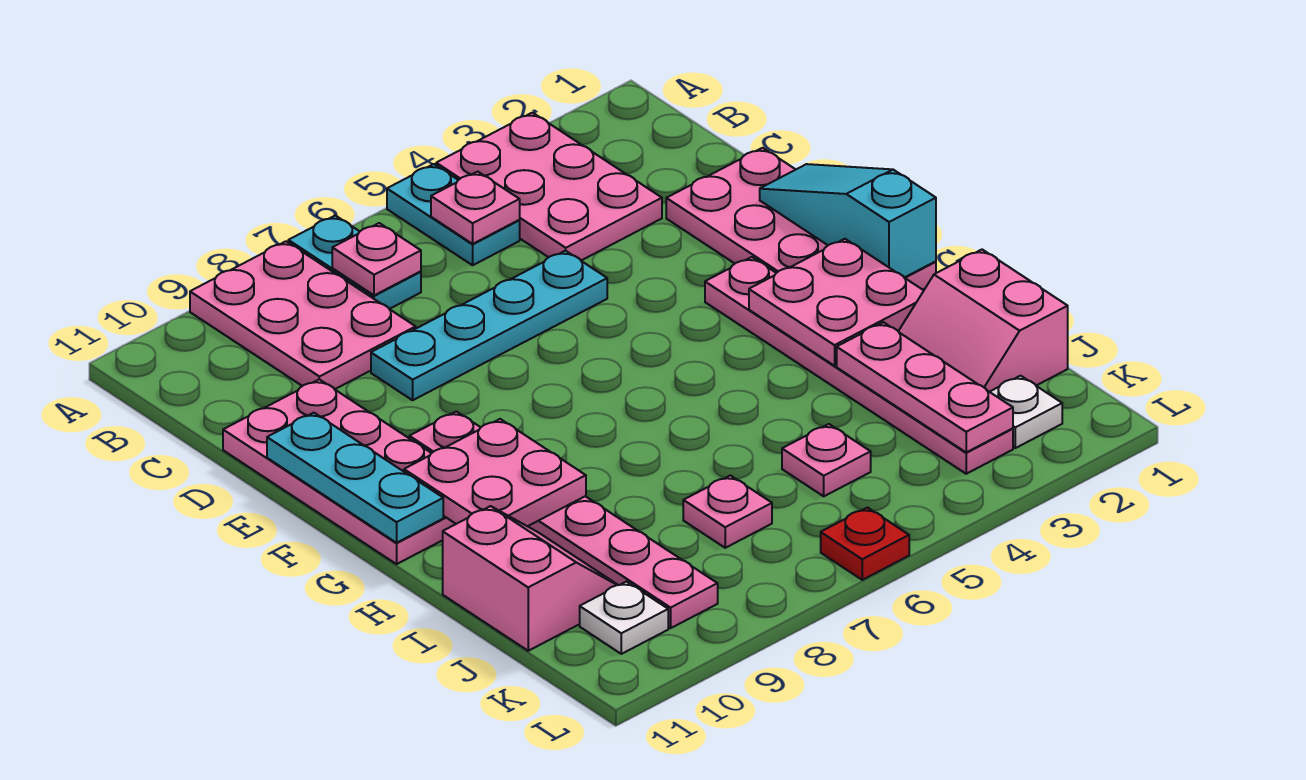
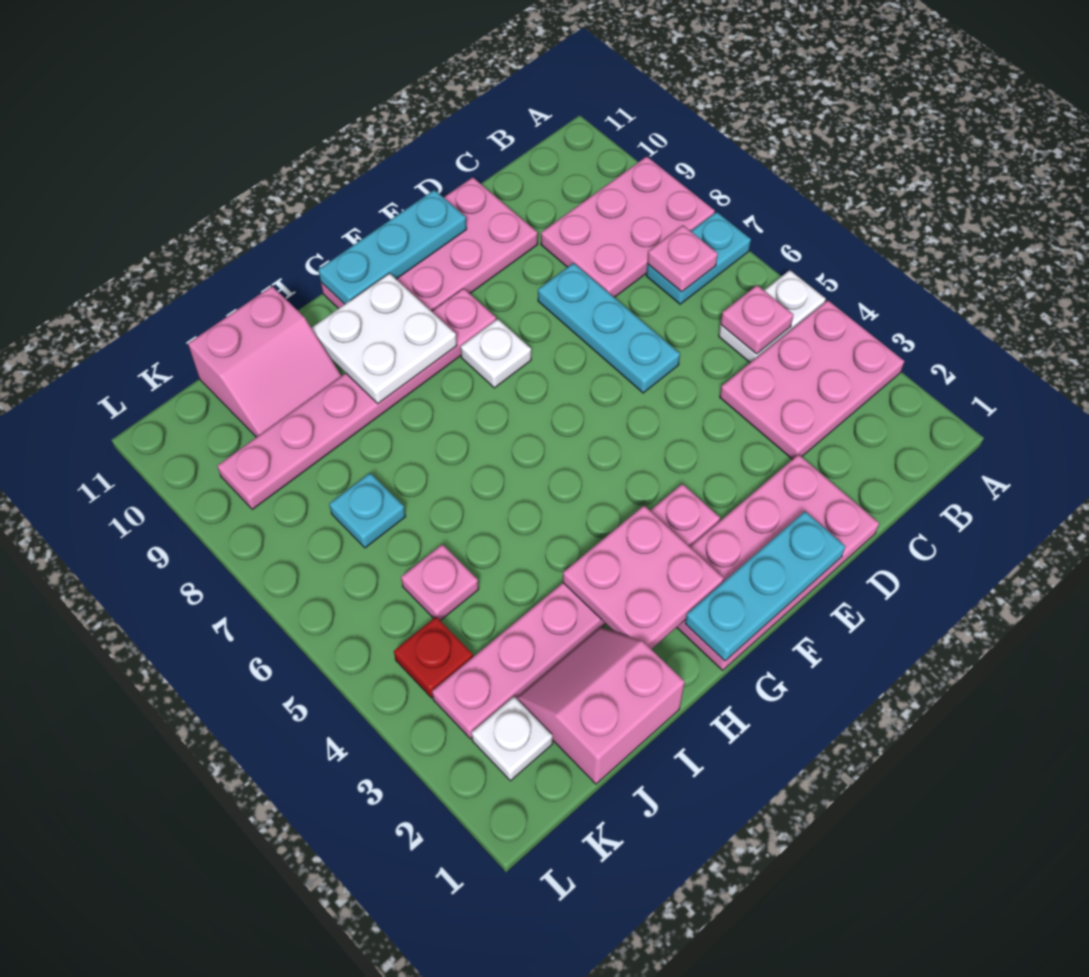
cyan 1x2 plate [387,164,520,265] -> white 1x2 plate [719,270,826,363]
cyan 1x4 plate [371,251,607,400] -> cyan 1x3 plate [538,263,680,393]
cyan 1x3 slope [760,164,936,278] -> cyan 1x3 plate [685,511,845,661]
pink 2x2 plate [404,419,586,526] -> white 2x2 plate [312,273,457,404]
pink 1x3 plate [837,322,1013,452] -> none
pink 1x1 plate [683,475,772,548] -> cyan 1x1 plate [329,473,406,548]
white 1x1 plate [580,582,668,654] -> white 1x1 plate moved to [461,319,531,388]
red 1x1 plate [821,508,909,580] -> red 1x1 plate moved to [394,617,473,698]

